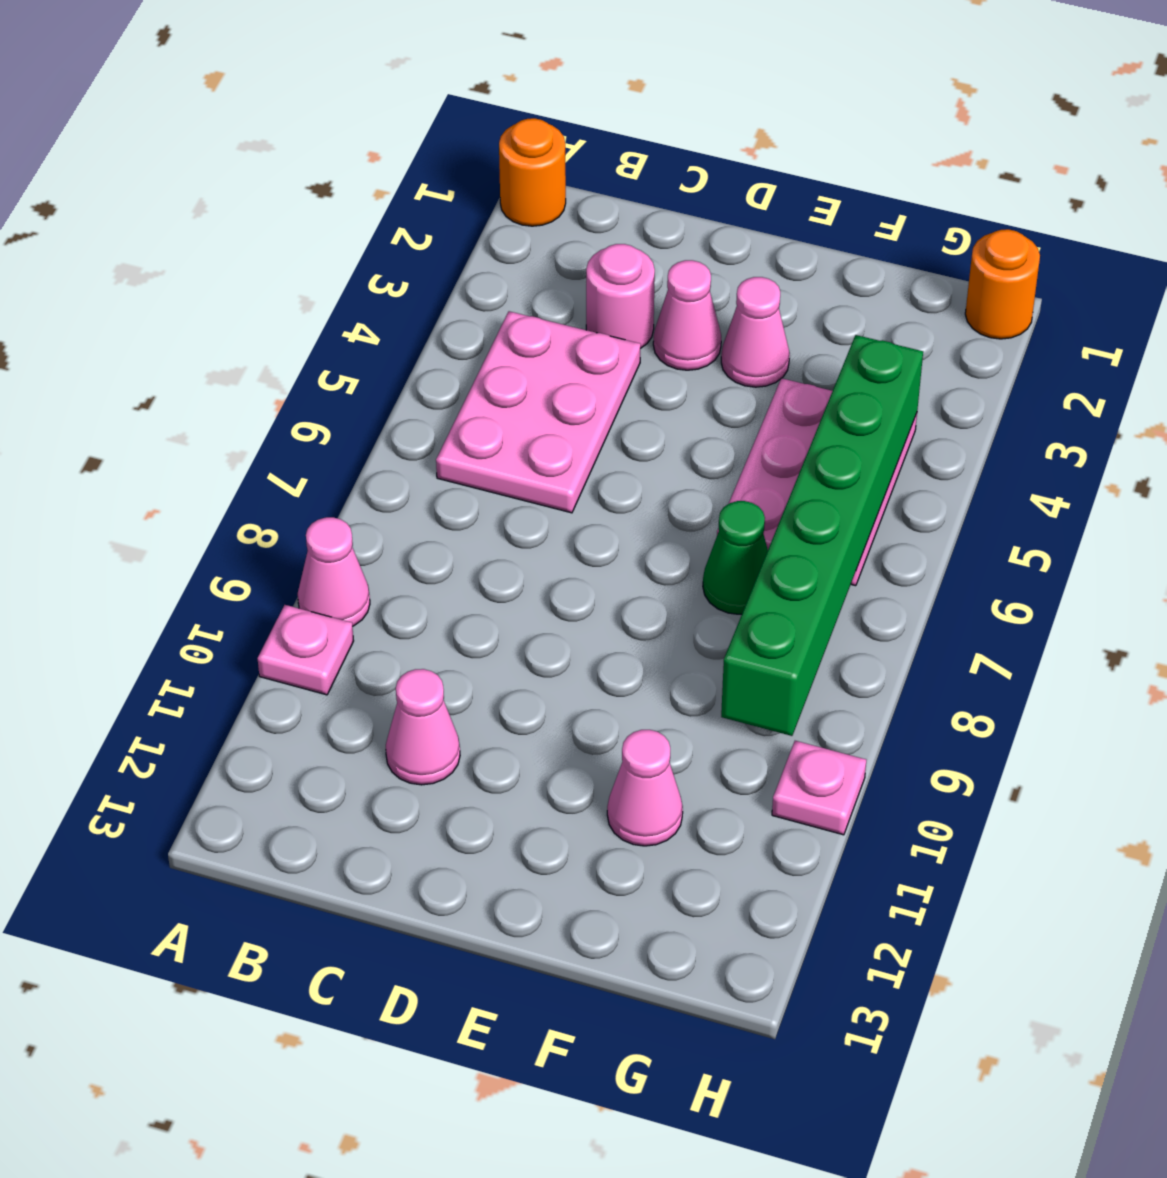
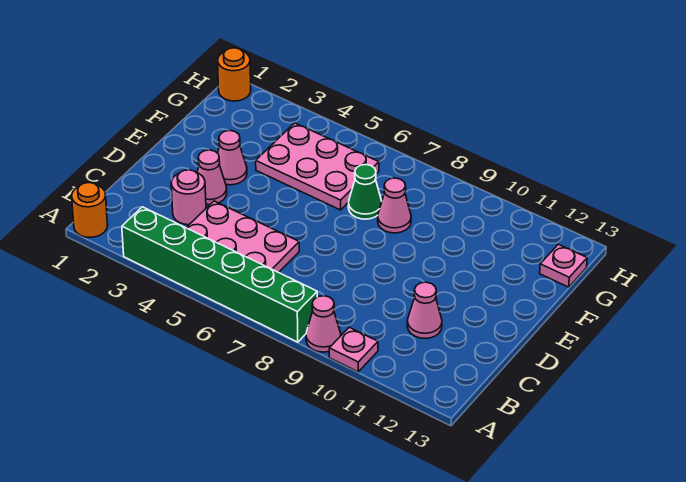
pink 1x1 cone [607,730,683,846] -> pink 1x1 cone moved to [378,178,411,233]
green 1x6 brick [721,335,923,736] -> green 1x6 brick moved to [122,207,317,342]
pink 1x1 plate [772,741,866,835] -> pink 1x1 plate moved to [540,244,587,287]

